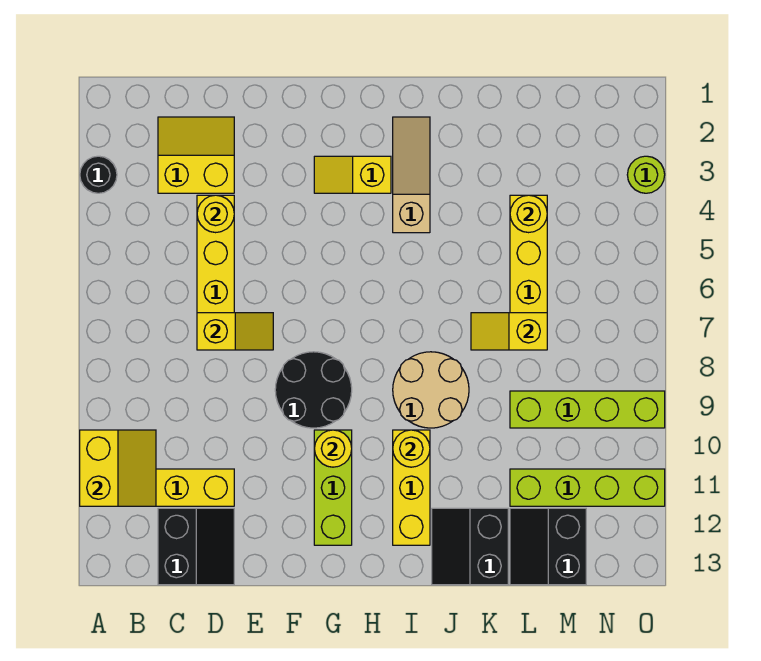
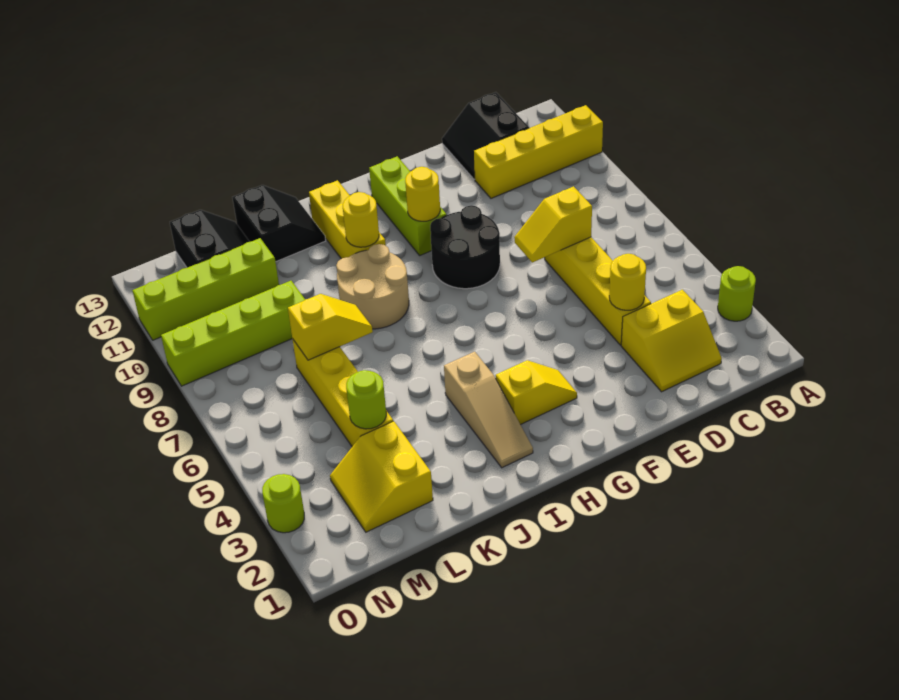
black 1x1 round brick [80,156,117,193] -> lime 1x1 round brick [718,266,756,321]
yellow 2x2 slope [80,430,156,506] -> yellow 2x2 slope moved to [330,421,433,532]
yellow 1x1 round brick [510,195,547,233] -> lime 1x1 round brick [346,370,386,429]

